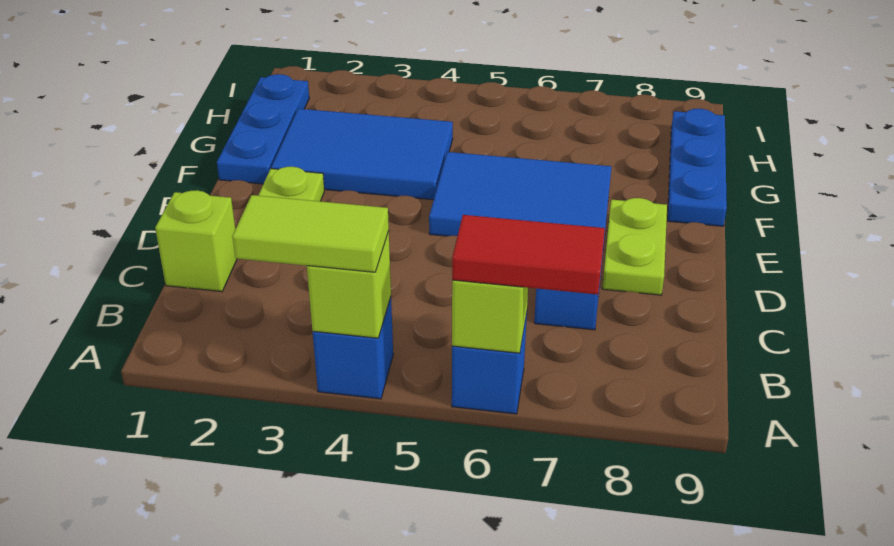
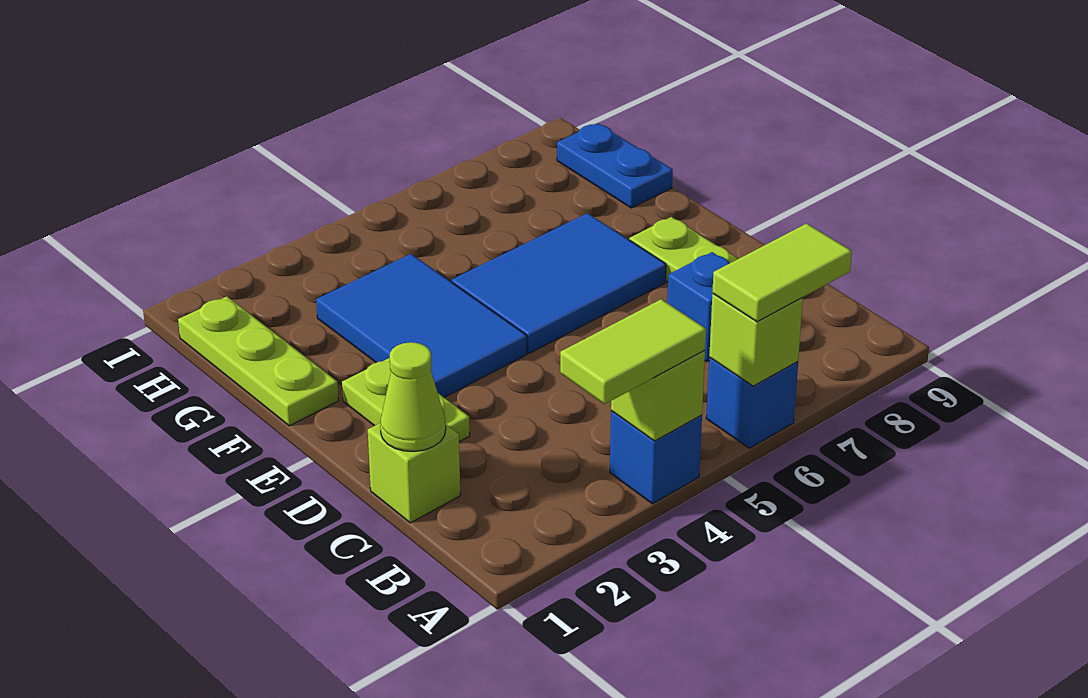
red 1x2 tile [452,215,605,295] -> lime 1x2 tile [712,223,852,322]
none -> lime 1x1 cone [380,342,446,452]
blue 1x3 plate [217,74,309,184] -> lime 1x3 plate [178,296,339,426]
blue 2x3 tile [271,109,453,200] -> blue 2x3 tile turned to [316,254,527,397]
blue 1x3 plate [668,109,727,226] -> blue 1x2 plate [557,123,673,208]

